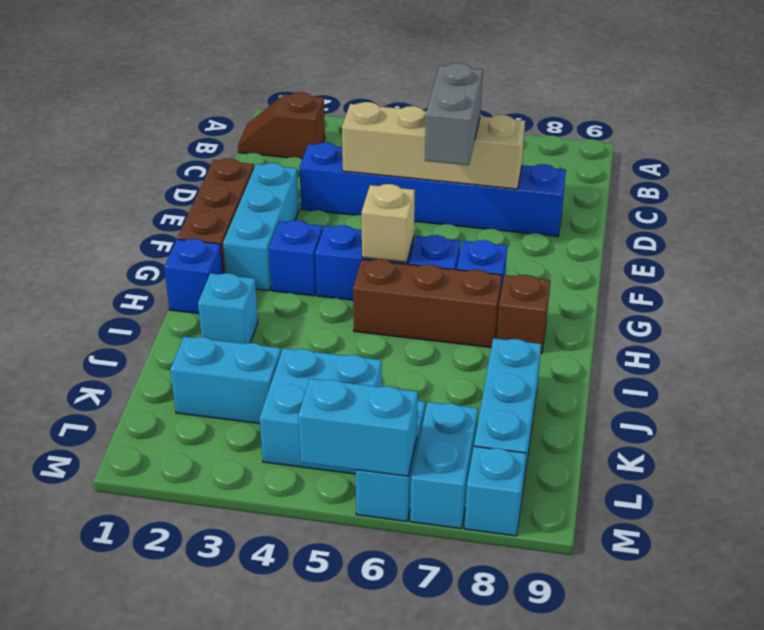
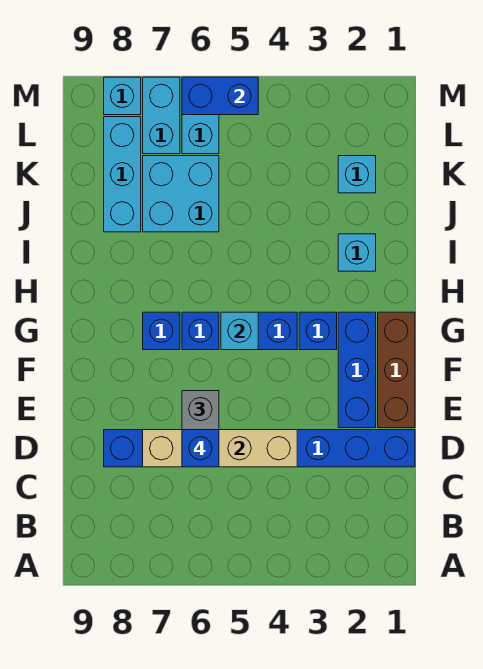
brown 1x2 slope [238,92,325,159] -> none
blue 1x6 brick [299,143,566,237] -> blue 1x8 brick [104,430,415,467]
cyan 1x3 brick [223,163,299,291] -> blue 1x3 brick [338,312,376,428]
tan 1x1 brick [362,184,415,262] -> cyan 1x1 brick [221,312,258,350]
blue 1x1 brick [164,239,223,314] -> blue 1x1 brick moved to [182,430,219,467]
brown 1x3 brick [353,259,502,347] -> none
brown 1x1 brick [497,275,550,353] -> none
cyan 1x2 brick [170,337,281,424] -> cyan 1x1 brick [338,156,376,193]
cyan 2x2 brick [260,348,382,474] -> cyan 2x2 brick moved to [143,156,219,232]
cyan 1x2 brick [298,378,418,476] -> blue 1x2 brick [182,77,258,115]

